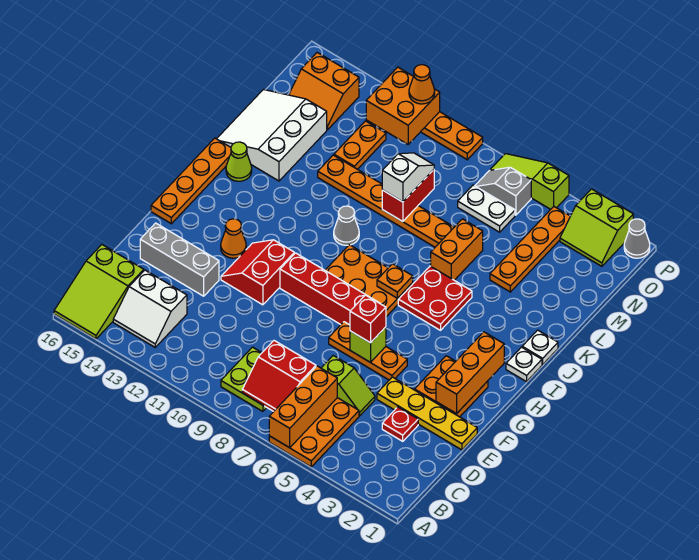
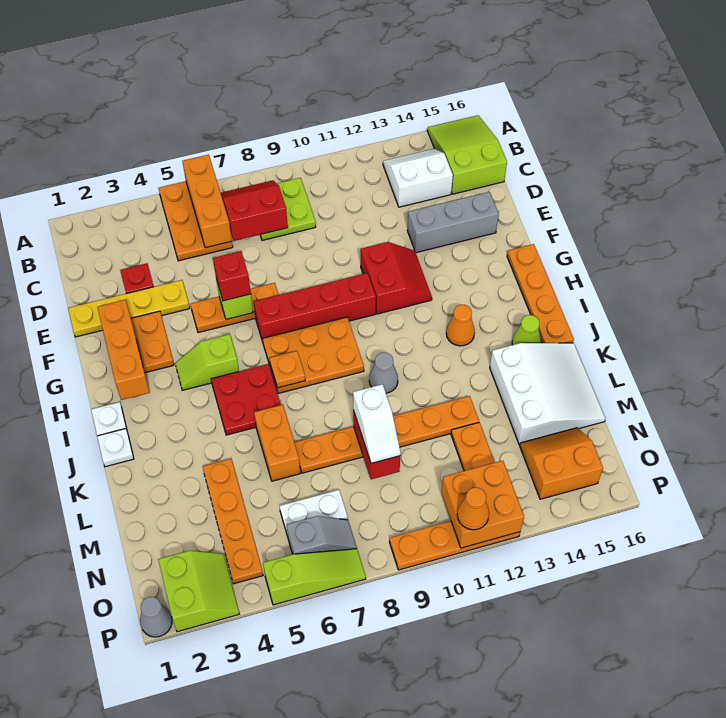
lime 1x2 slope [321,356,375,416] -> lime 1x2 slope moved to [175,334,239,390]
orange 1x1 cone [221,219,246,258] -> orange 1x1 cone moved to [446,305,475,346]
lime 2x2 slope [560,189,633,266] -> lime 2x2 slope turned to [158,551,239,632]

